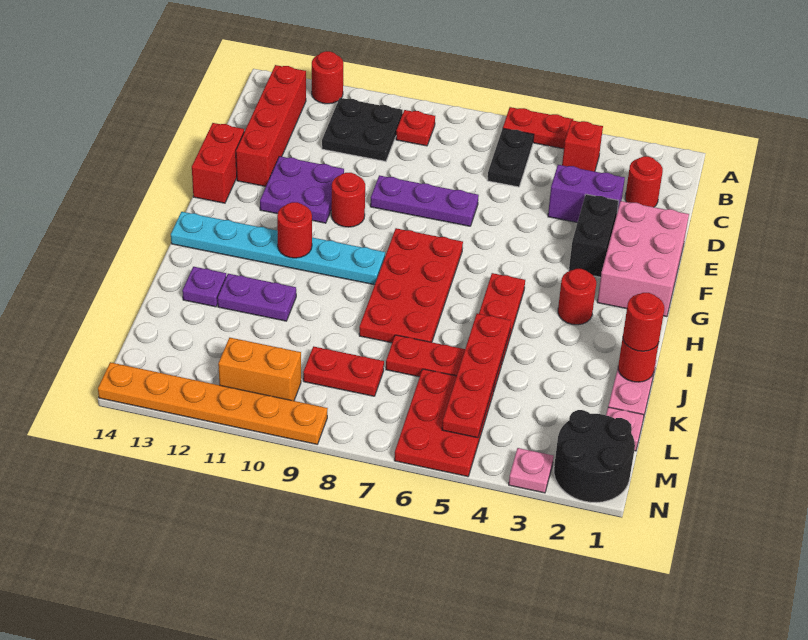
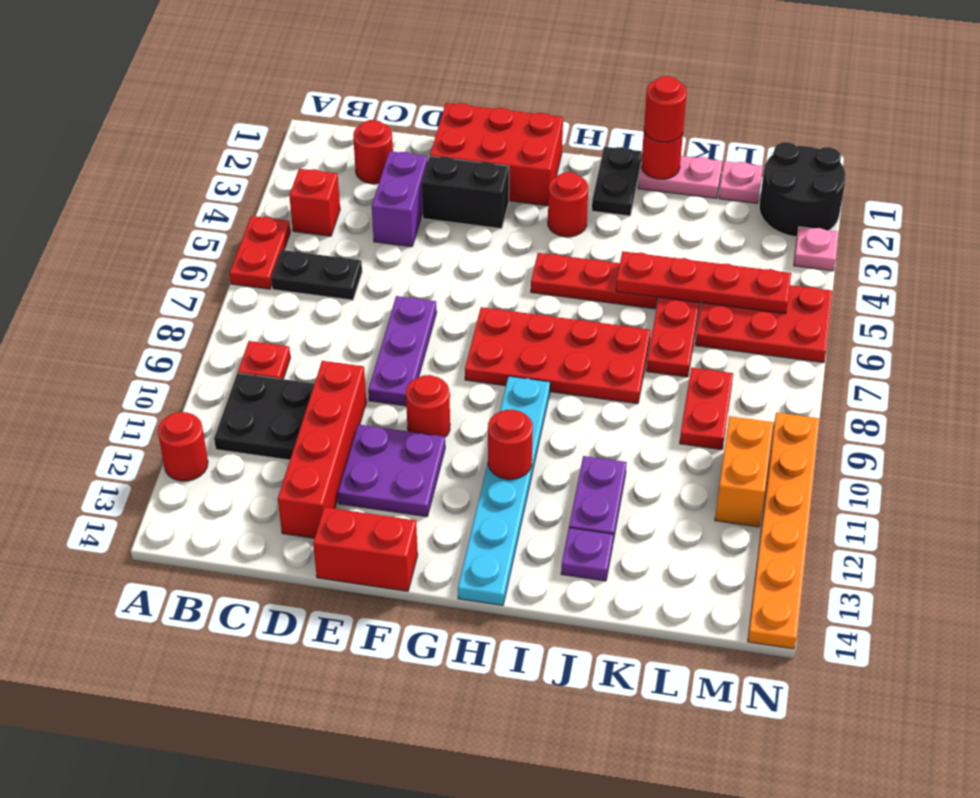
red 1x4 brick [236,65,306,186] -> red 1x4 brick turned to [278,361,366,538]
pink 2x3 brick [597,201,689,317] -> red 2x3 brick [430,103,563,206]
none -> black 1x2 plate [592,147,642,216]

